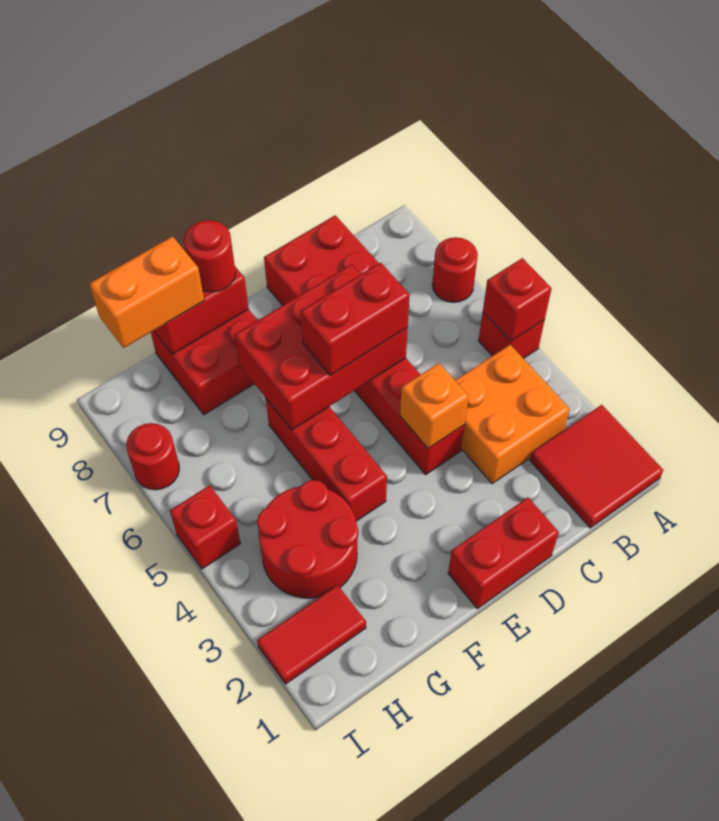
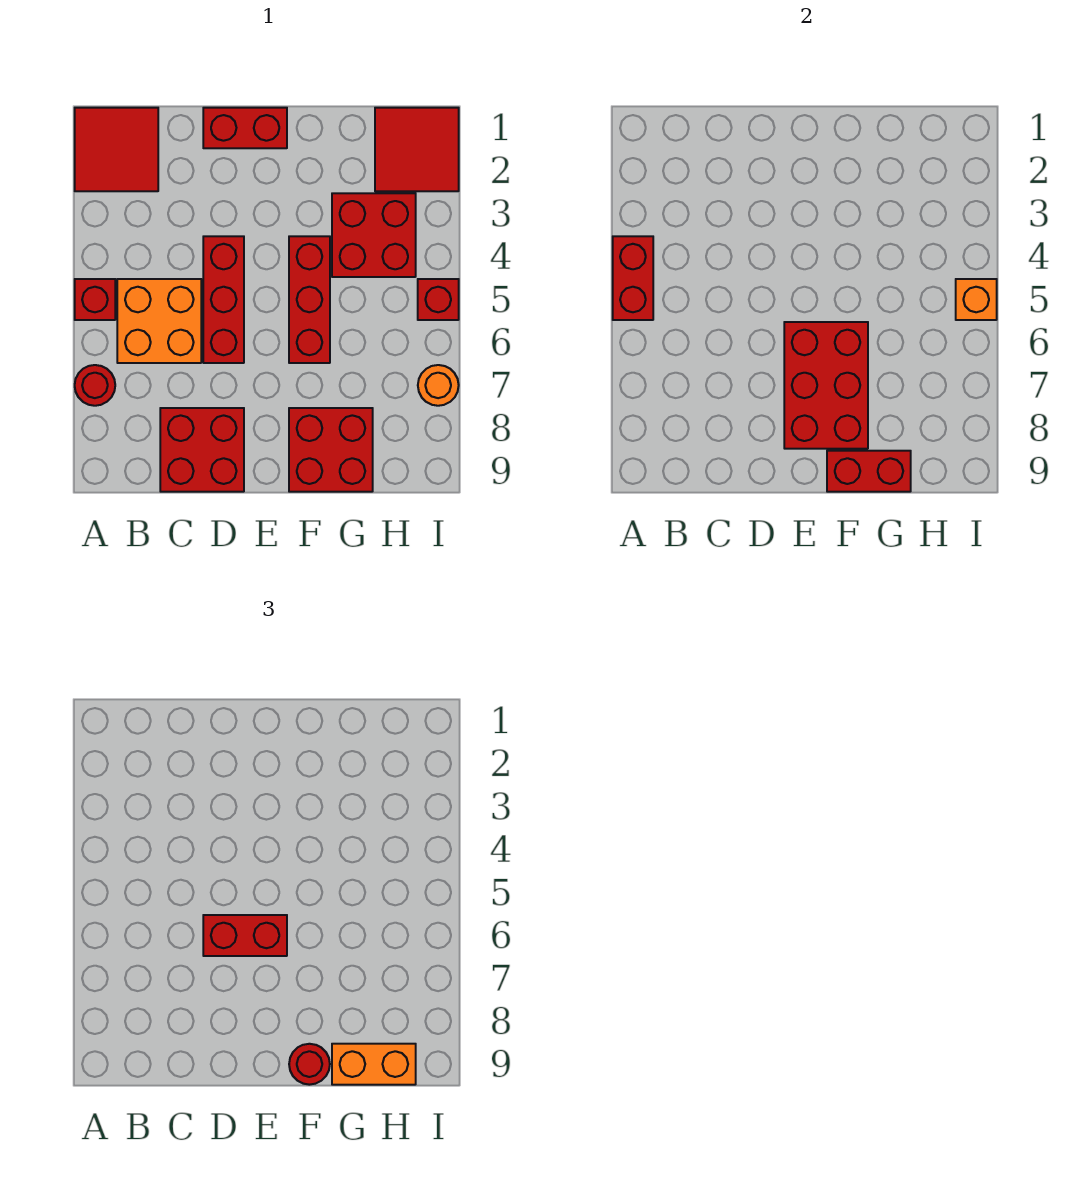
red 1x1 brick [483,258,552,341] -> red 1x2 brick [613,236,653,320]
orange 2x2 brick [455,345,570,484] -> orange 2x2 brick moved to [117,279,201,363]
orange 1x1 brick [400,363,469,449] -> orange 1x1 brick moved to [956,279,997,320]
red 2x3 brick [235,264,408,430] -> red 2x3 brick turned to [784,322,868,449]
red 2x2 round brick [257,480,358,598] -> red 2x2 brick [332,193,416,277]
red 1x2 tile [257,585,366,684] -> red 2x2 tile [375,108,459,191]
red 1x1 round brick [126,423,179,490] -> orange 1x1 round brick [418,365,459,406]

